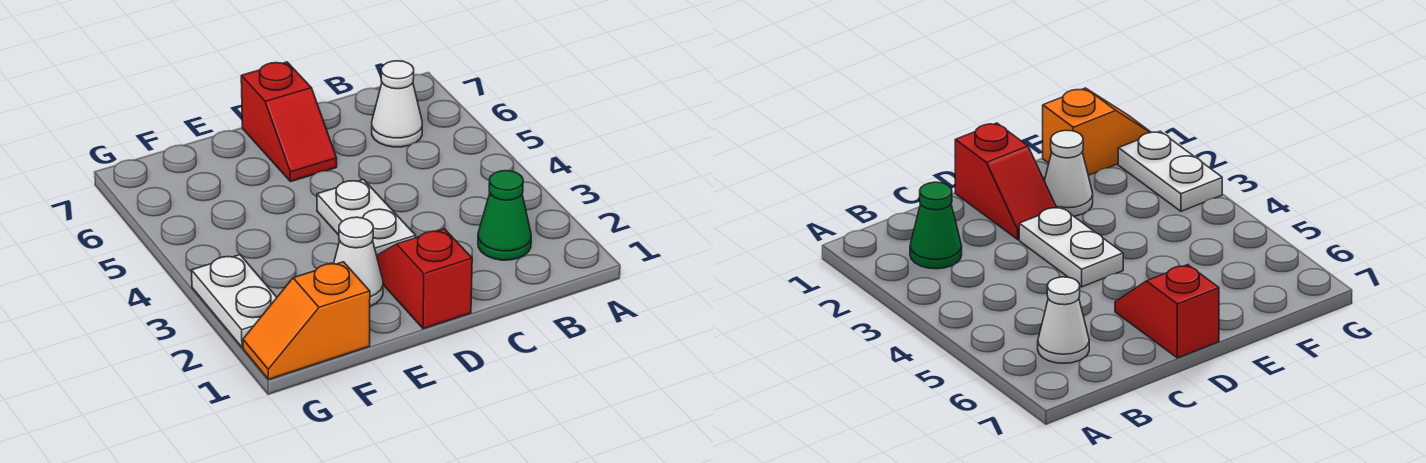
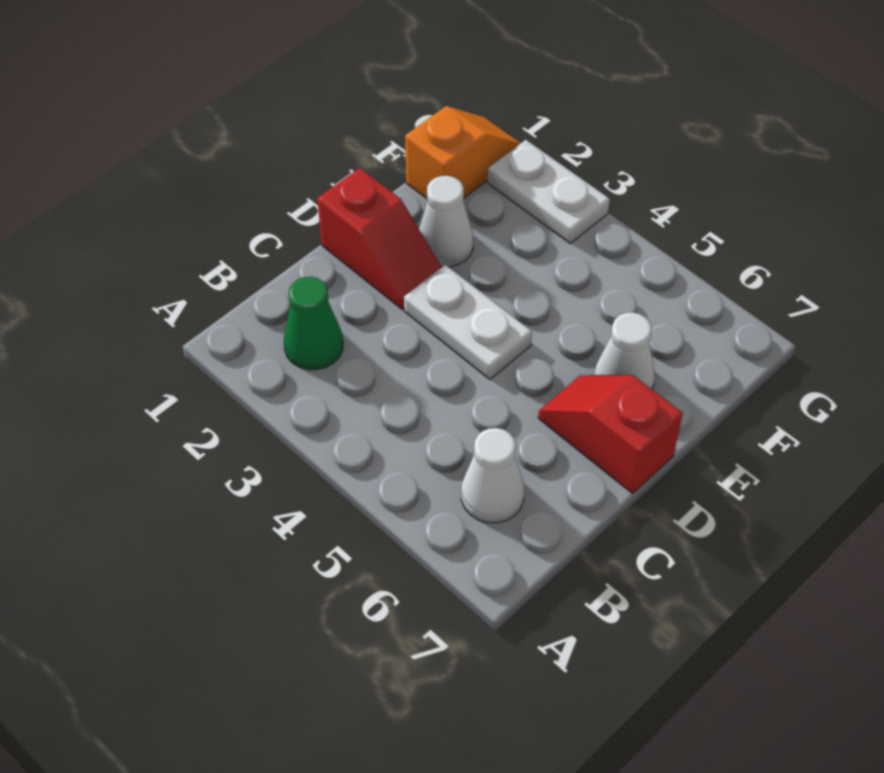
none -> white 1x1 cone [594,312,655,389]

